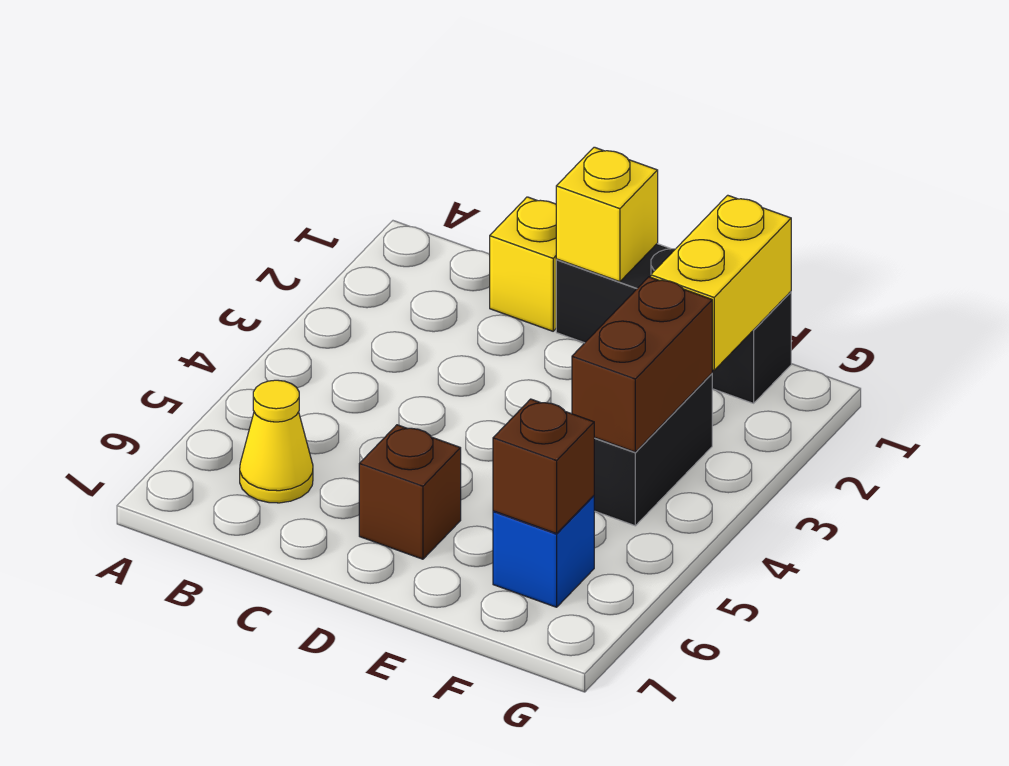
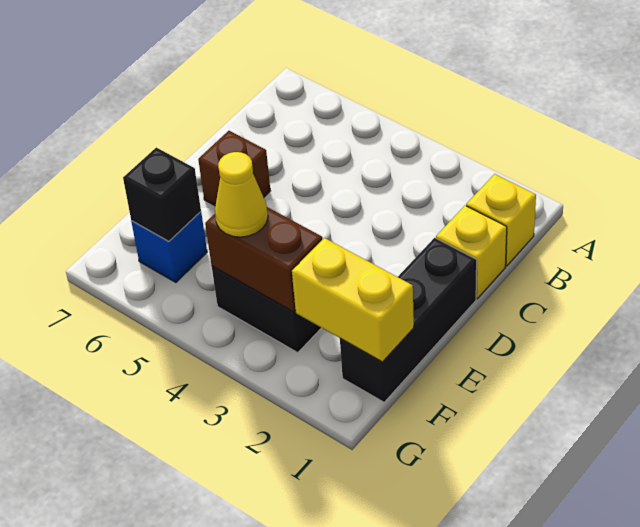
yellow 1x1 cone [240,380,313,503] -> yellow 1x1 cone moved to [215,152,268,237]
yellow 1x1 brick [556,147,658,282] -> yellow 1x1 brick moved to [466,174,536,266]
brown 1x1 brick [493,399,594,534] -> black 1x1 brick [123,148,201,241]

